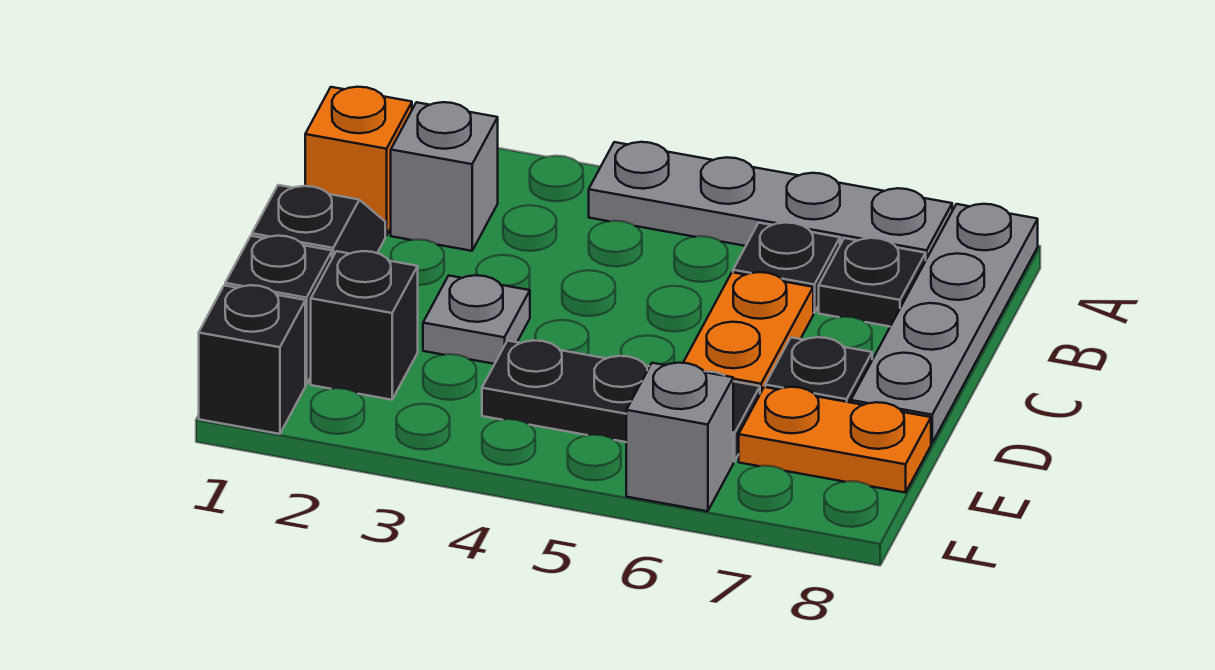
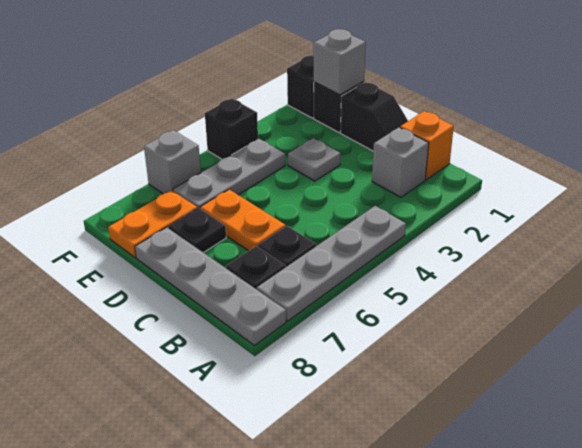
none -> grey 1x1 brick [314,29,366,95]
black 1x1 brick [311,251,418,400] -> black 1x1 brick moved to [205,98,258,159]
black 1x3 plate [482,340,760,462] -> grey 1x3 plate [173,139,285,208]

